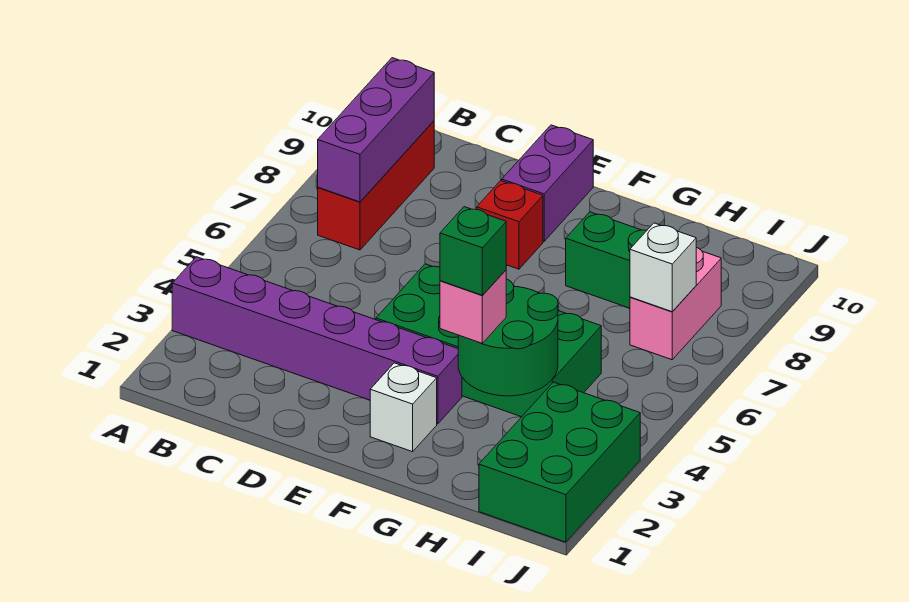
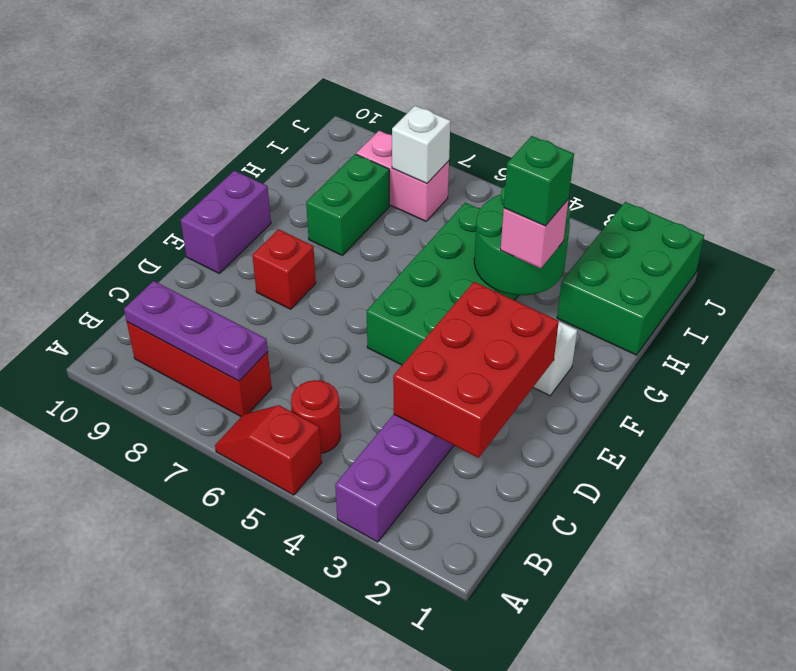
none -> red 1x2 slope [215,405,322,495]
none -> red 1x1 round brick [291,380,341,453]
purple 1x3 brick [318,58,434,202] -> purple 1x3 plate [124,281,268,381]
none -> red 2x3 brick [393,282,559,458]
purple 1x2 brick [502,125,593,241] -> purple 1x2 brick turned to [181,171,271,273]
green 2x3 brick [479,382,640,542] -> green 2x3 brick turned to [557,202,704,355]

